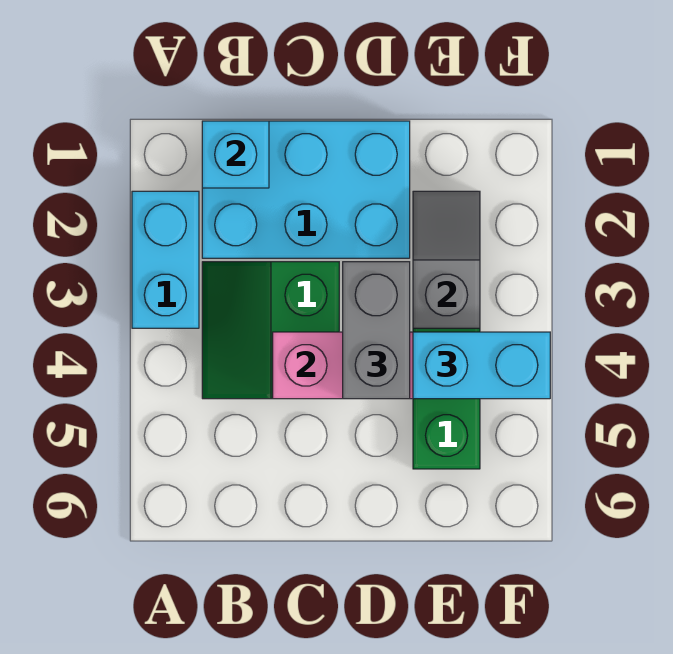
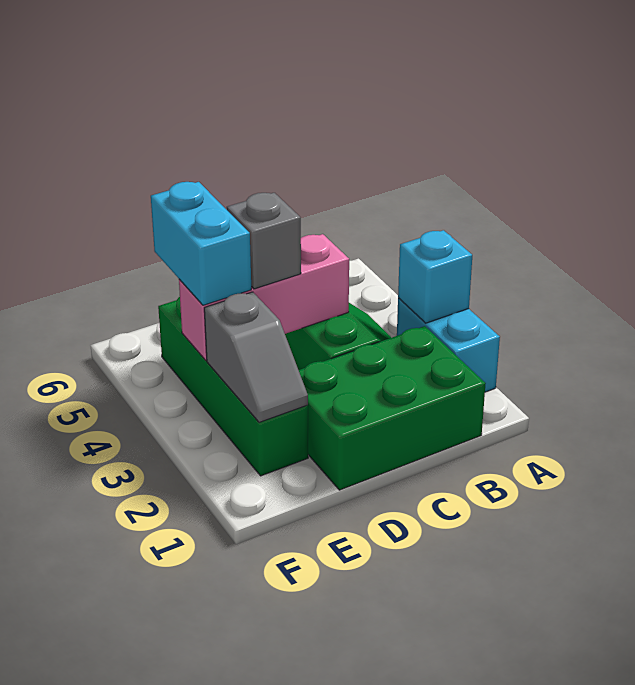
cyan 2x3 brick [202,121,410,258] -> green 2x3 brick [299,326,486,490]
cyan 1x1 brick [202,121,269,188] -> cyan 1x1 brick moved to [398,230,472,323]
grey 1x2 brick [343,262,410,399] -> grey 1x1 brick [227,193,301,289]
cyan 1x2 brick [413,332,550,399] -> cyan 1x2 brick turned to [151,182,251,305]

